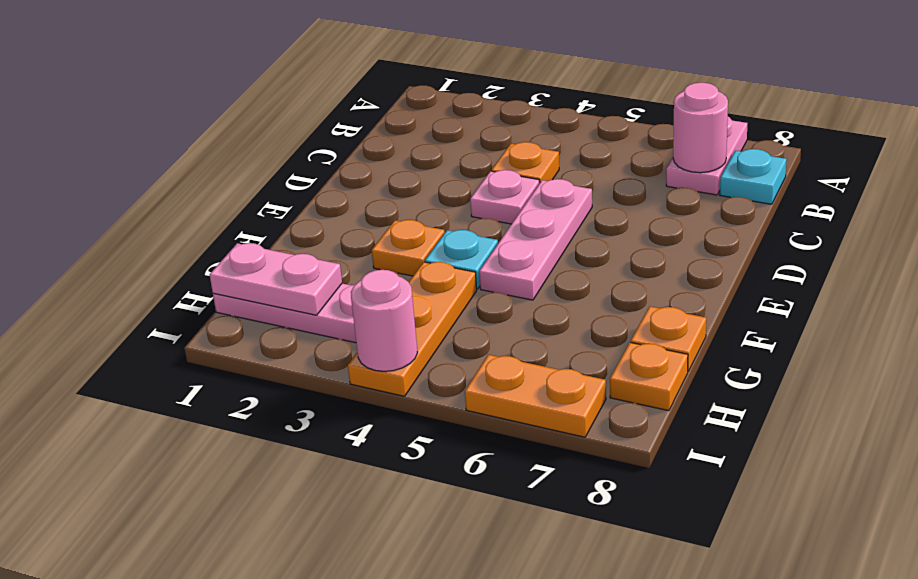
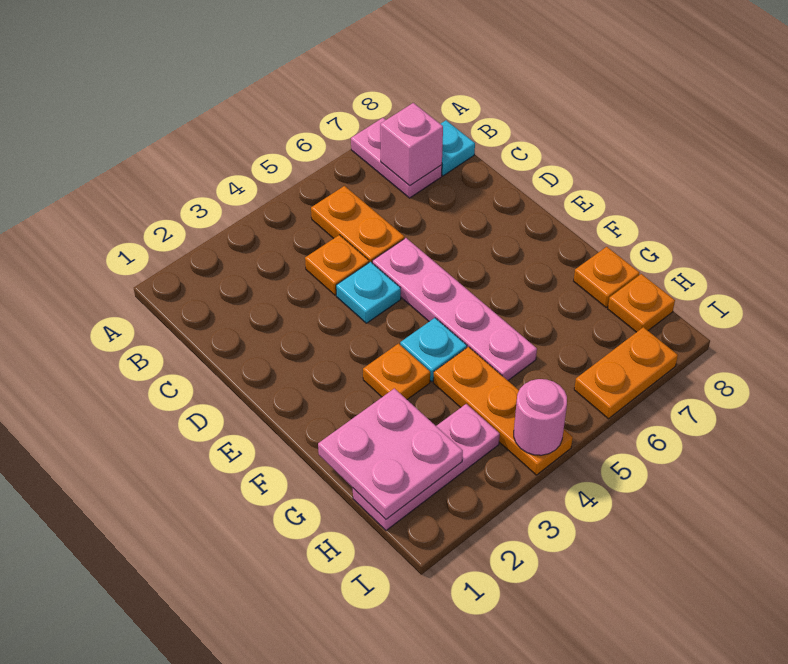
none -> orange 1x2 plate [311,186,404,263]
pink 1x1 round brick [673,83,728,173] -> pink 1x1 brick [380,103,443,186]
pink 1x1 plate [470,170,540,224] -> cyan 1x1 plate [336,262,401,323]
pink 1x3 plate [479,179,592,300] -> pink 1x4 plate [372,238,537,380]
pink 1x2 plate [209,243,342,315] -> pink 2x2 plate [318,388,463,519]

